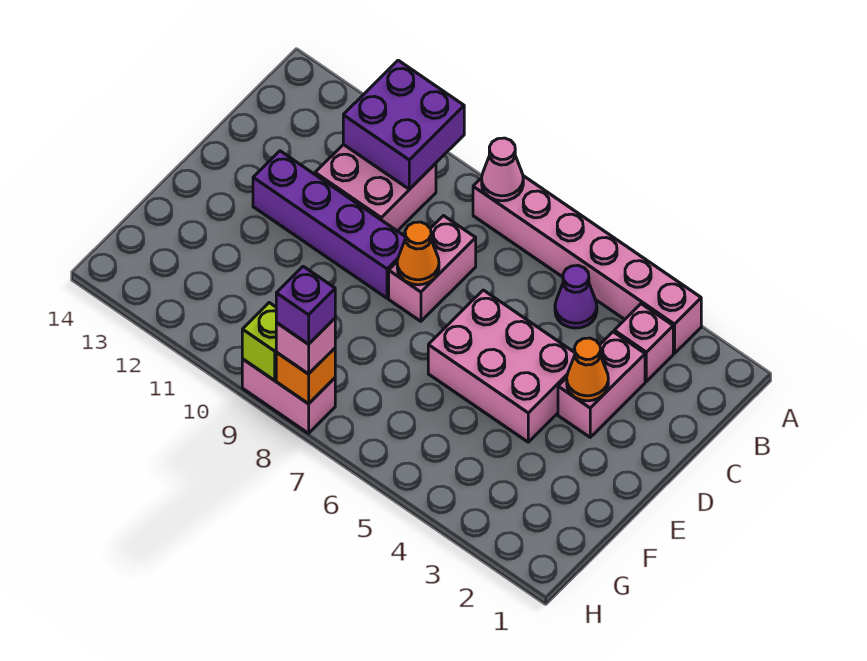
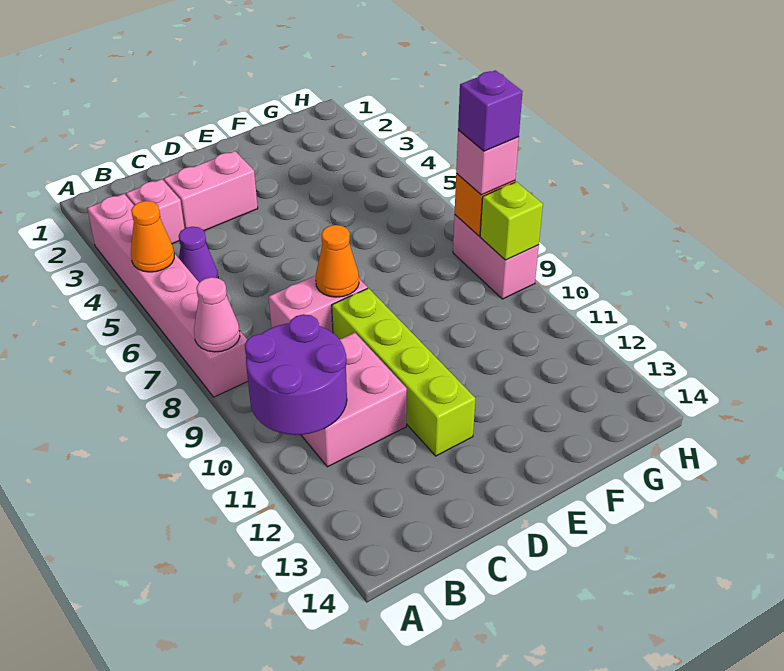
purple 2x2 brick [343,60,464,189] -> purple 2x2 round brick [245,314,347,435]
orange 1x1 cone [567,338,608,401] -> orange 1x1 cone moved to [131,201,174,272]
pink 2x3 brick [428,290,575,442] -> none
purple 1x4 brick [253,151,405,298] -> lime 1x4 brick [332,288,476,456]

